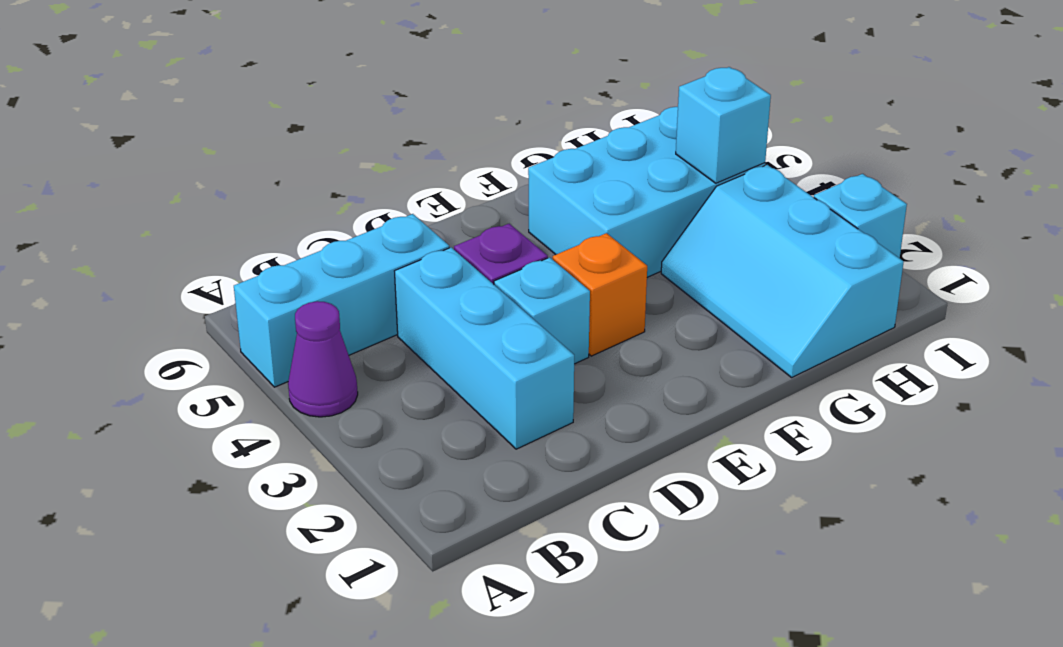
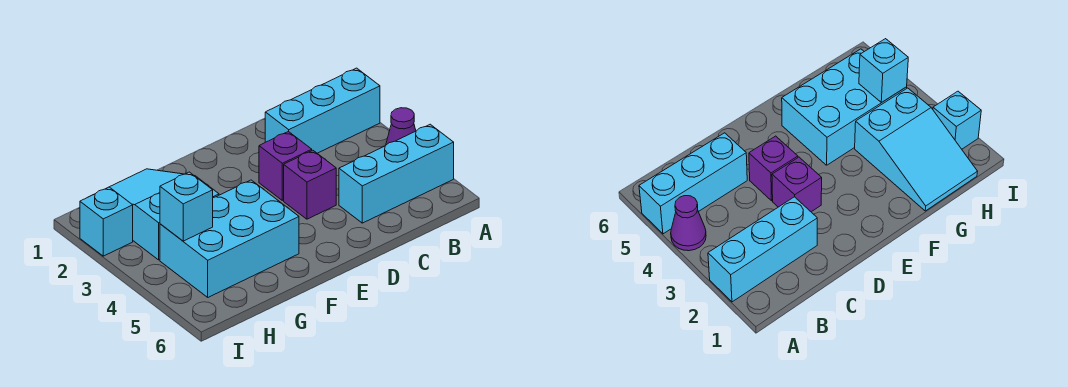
cyan 1x3 brick [395,248,574,449] -> cyan 1x3 brick turned to [265,68,380,153]
cyan 1x1 brick [494,257,590,364] -> purple 1x1 brick [259,131,312,200]
orange 1x1 brick [552,233,647,356] -> none
cyan 2x3 slope [661,165,904,377] -> cyan 2x3 slope turned to [110,169,219,260]

